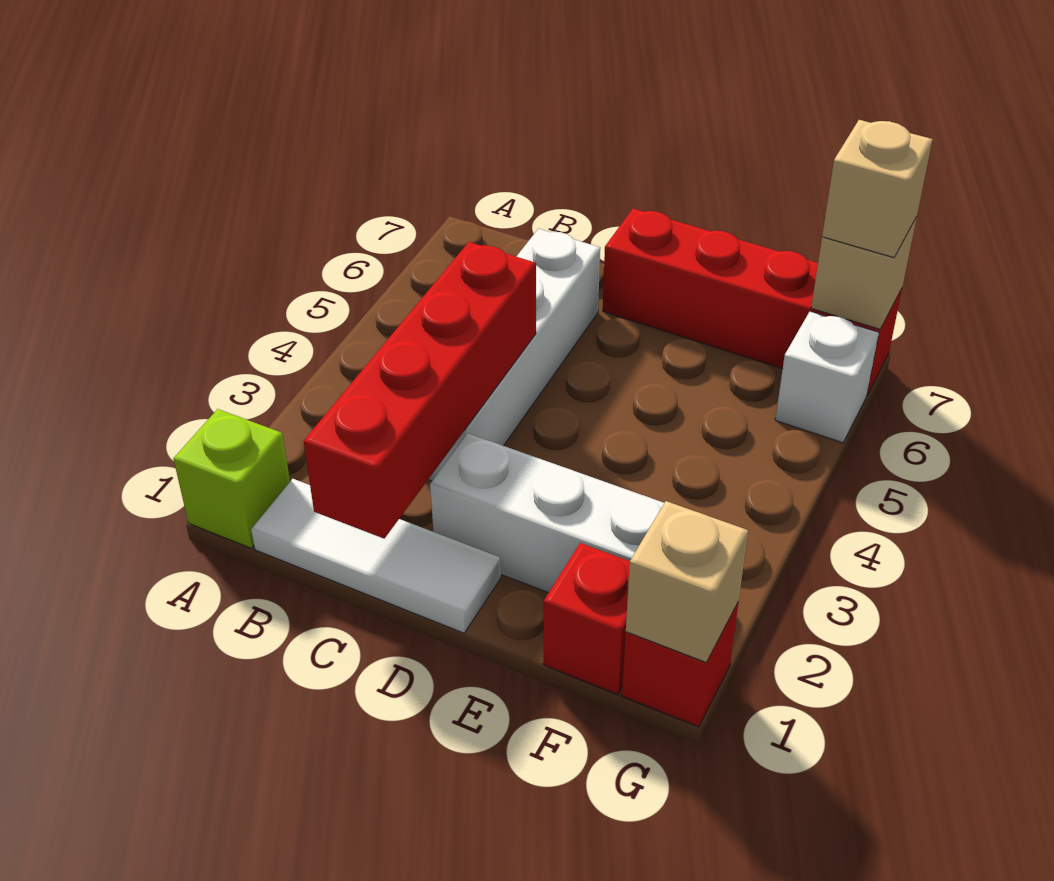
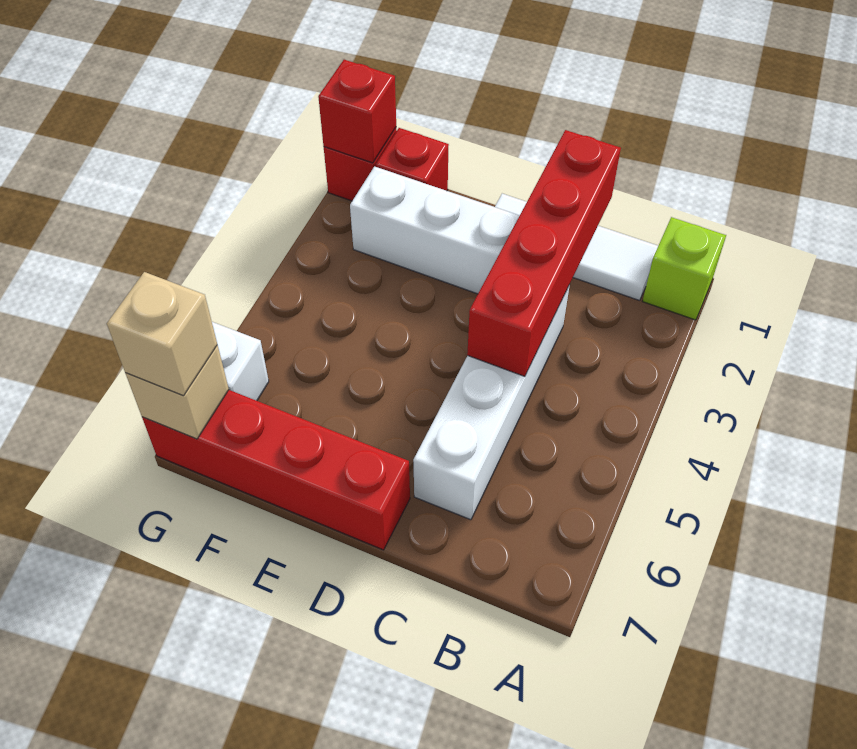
tan 1x1 brick [626,501,748,662] -> red 1x1 brick [318,60,396,163]

